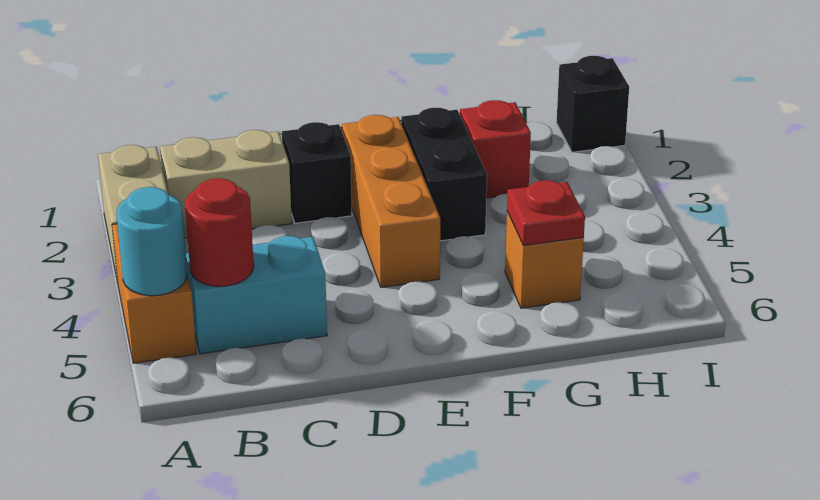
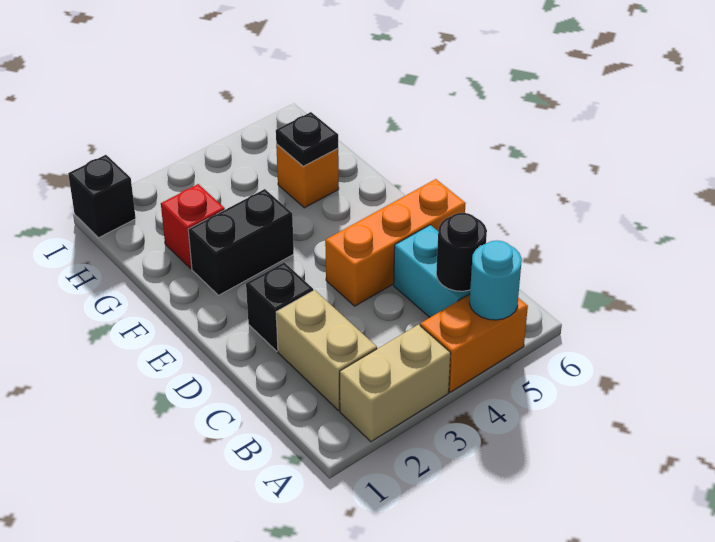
red 1x1 round brick [185,178,254,286] -> black 1x1 round brick [436,213,487,291]
orange 1x3 brick [342,115,440,287] -> orange 1x3 brick moved to [325,179,466,306]
red 1x1 plate [507,180,585,246] -> black 1x1 plate [276,112,338,166]

